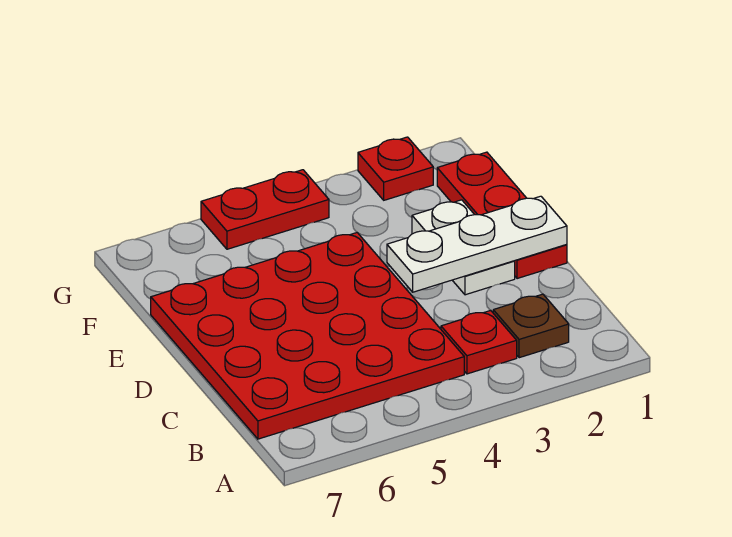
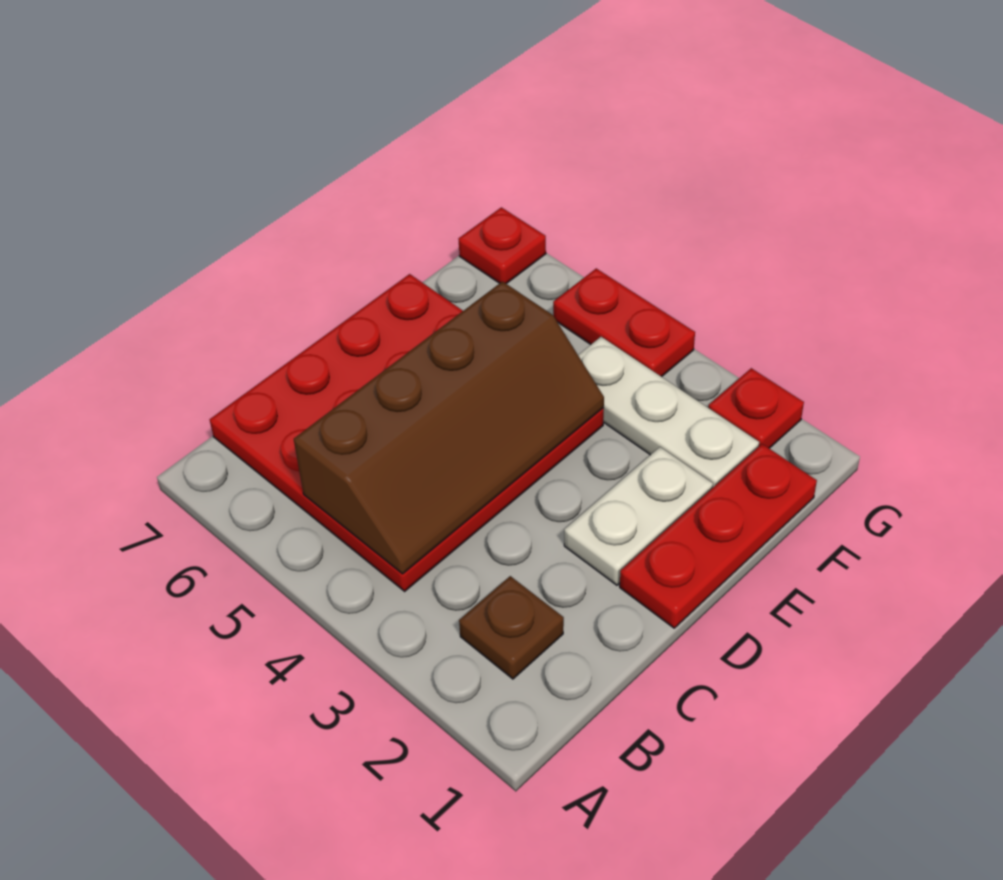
red 1x1 plate [441,310,517,374] -> red 1x1 plate moved to [459,207,546,284]
none -> brown 2x4 slope [294,282,604,574]
white 1x3 plate [387,196,567,292] -> white 1x3 plate moved to [578,337,759,487]

